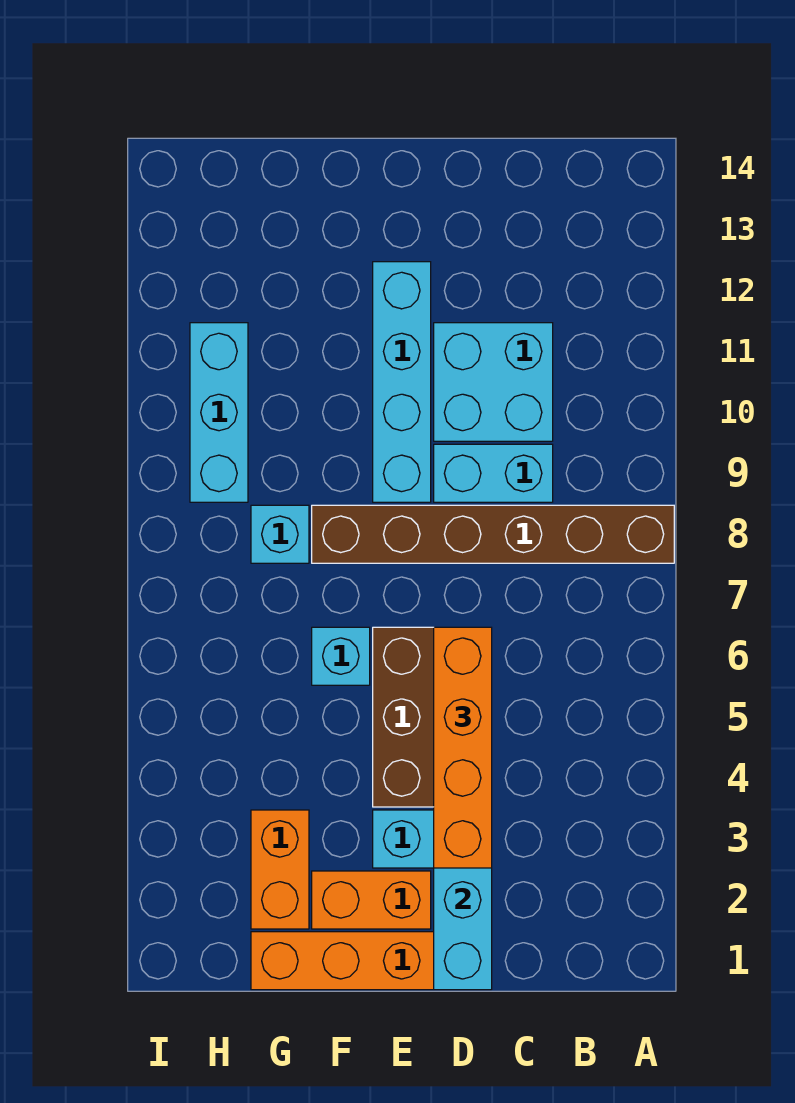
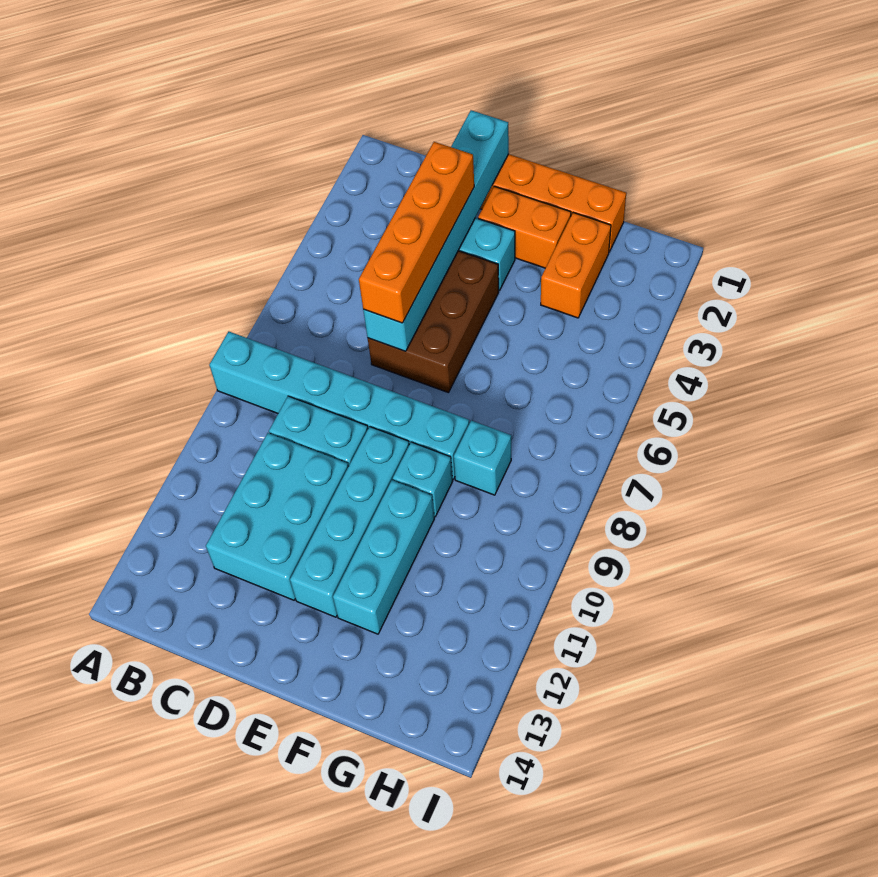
brown 1x6 brick [312,505,674,563] -> cyan 1x6 brick [209,332,469,479]
cyan 2x2 brick [434,323,553,441] -> cyan 2x3 brick [206,433,349,600]
cyan 1x1 brick [312,627,370,685] -> cyan 1x1 brick moved to [393,442,453,517]
cyan 1x3 brick [190,323,248,502] -> cyan 1x3 brick moved to [333,480,434,634]

